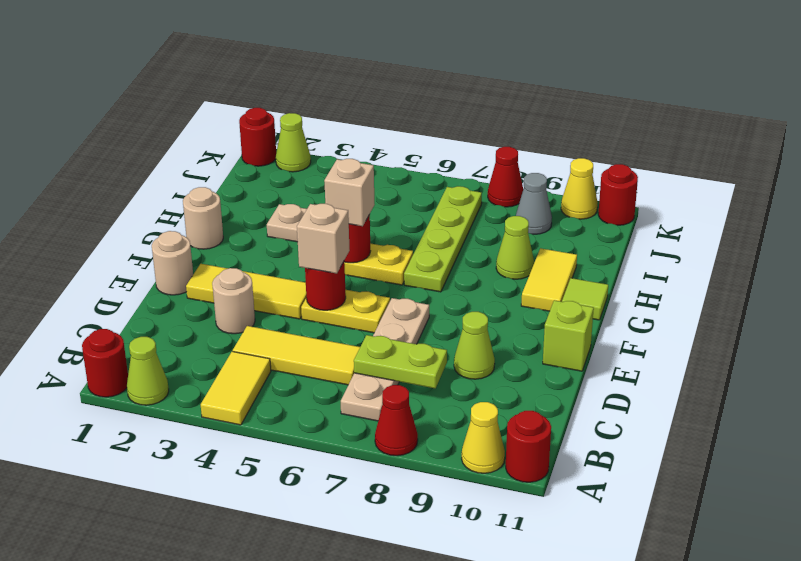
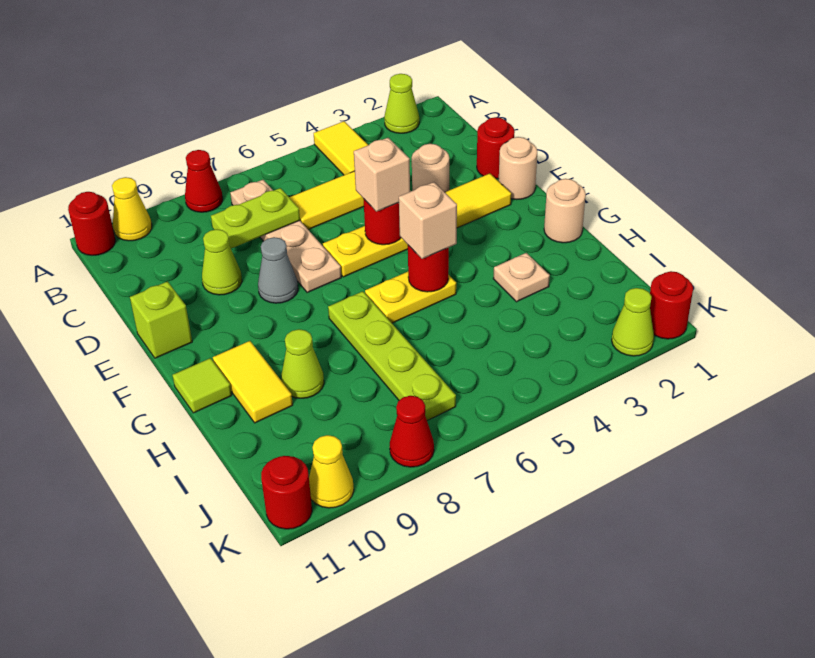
red 1x1 round brick [82,329,128,397] -> red 1x1 round brick moved to [477,117,515,179]
grey 1x1 cone [516,173,552,234] -> grey 1x1 cone moved to [258,237,298,303]

